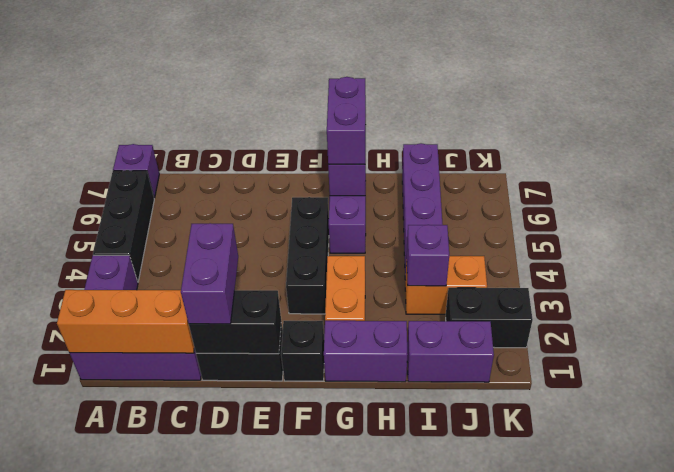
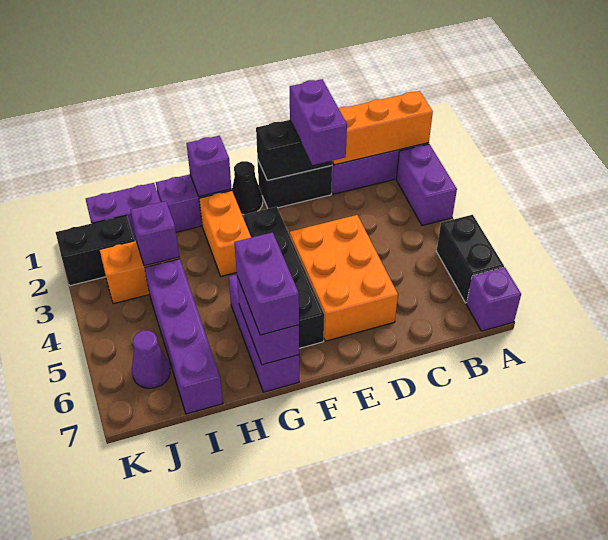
black 1x3 brick [93,170,154,282] -> black 1x2 brick [437,215,504,303]
none -> orange 2x3 brick [290,215,398,341]
black 1x1 brick [281,321,324,381] -> black 1x1 cone [232,161,263,215]
black 1x3 brick [286,197,329,314] -> black 1x4 brick [244,207,324,348]
none -> purple 1x1 brick [186,136,231,197]
none -> purple 1x1 cone [132,330,170,388]

